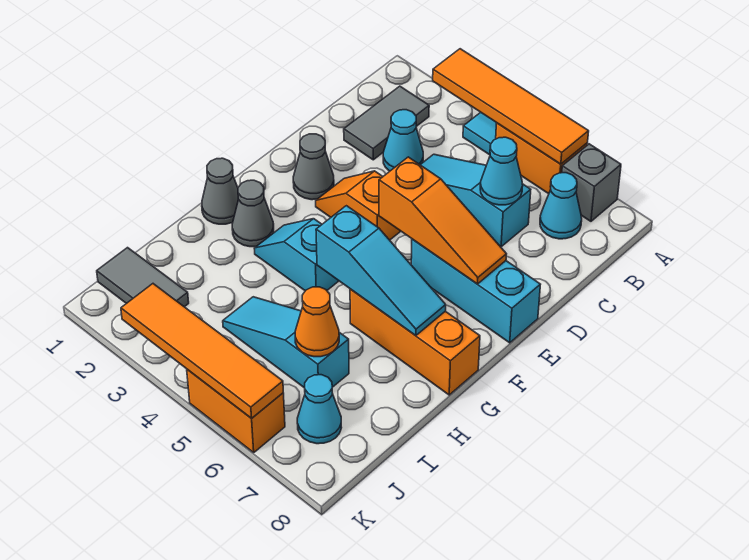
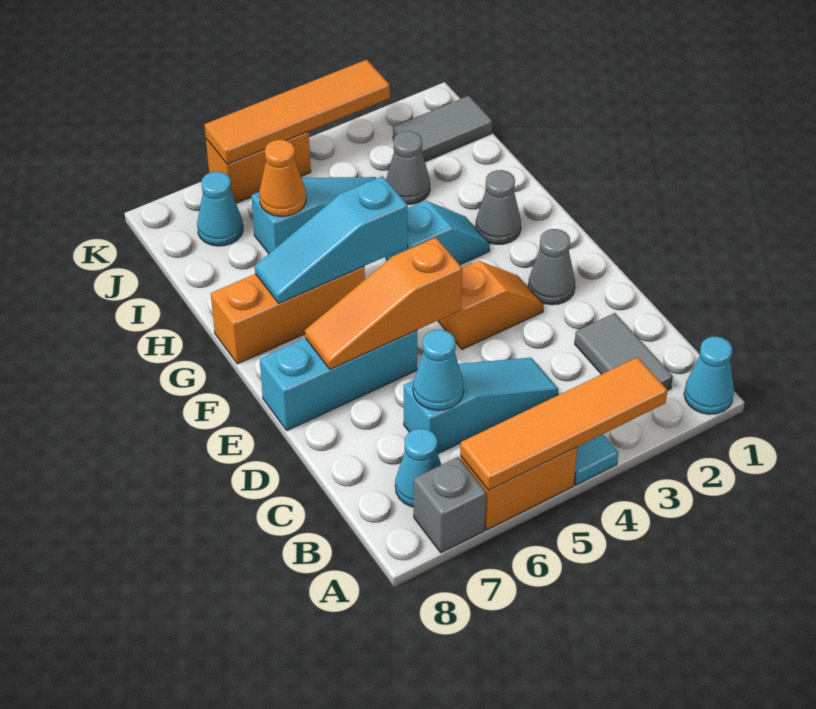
cyan 1x1 cone [383,110,423,171] -> cyan 1x1 cone moved to [684,337,734,414]
grey 1x1 cone [202,158,238,224] -> grey 1x1 cone moved to [386,131,430,204]

